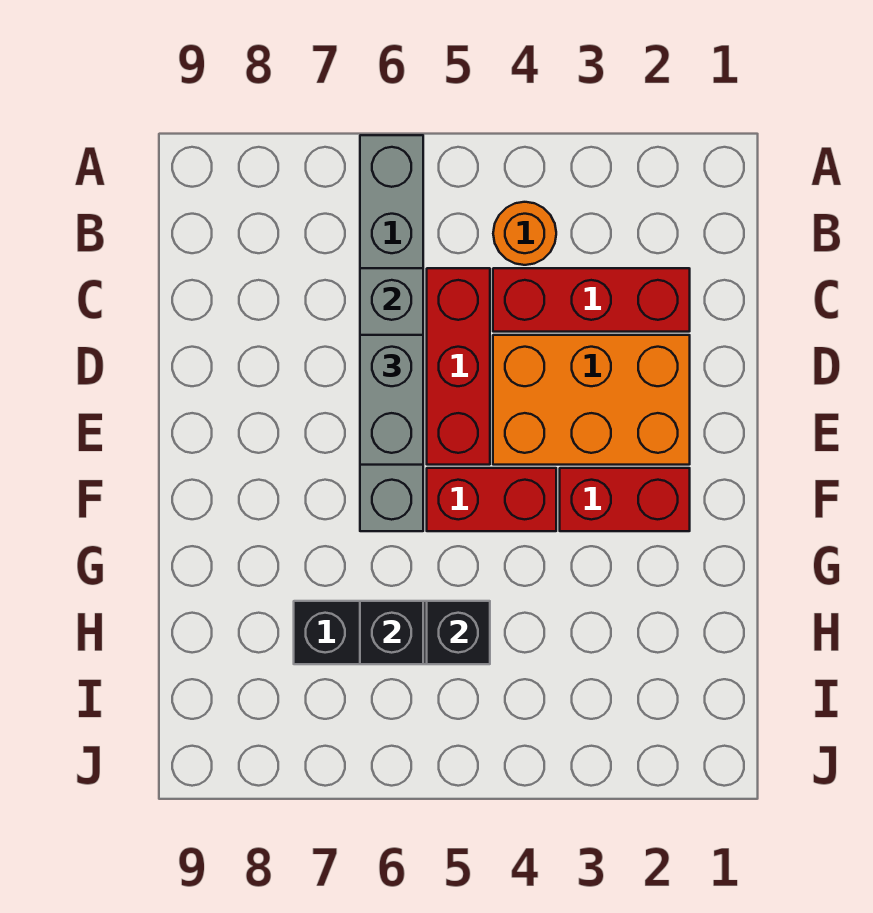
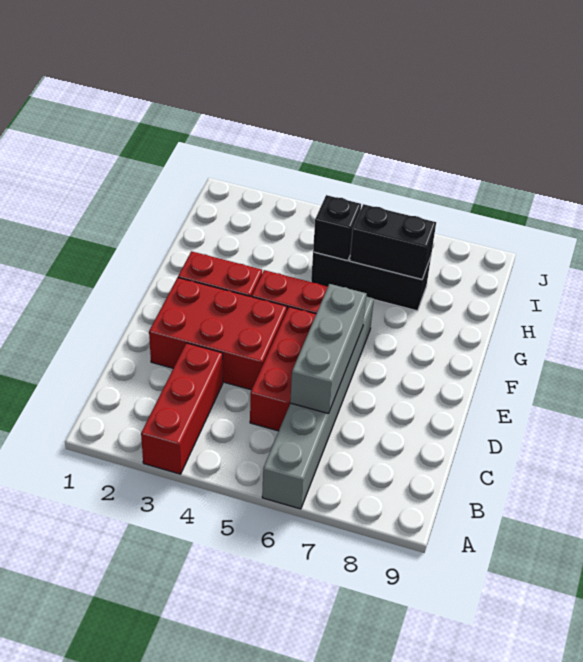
orange 1x1 round brick [493,202,556,265] -> none
red 1x3 brick [493,268,690,332] -> red 1x3 brick turned to [141,343,223,474]
orange 2x3 brick [493,335,690,465] -> red 2x3 brick [149,278,287,390]
grey 1x2 brick [360,335,423,465] -> none
black 1x1 brick [360,601,423,664] -> black 1x2 brick [350,204,436,280]

